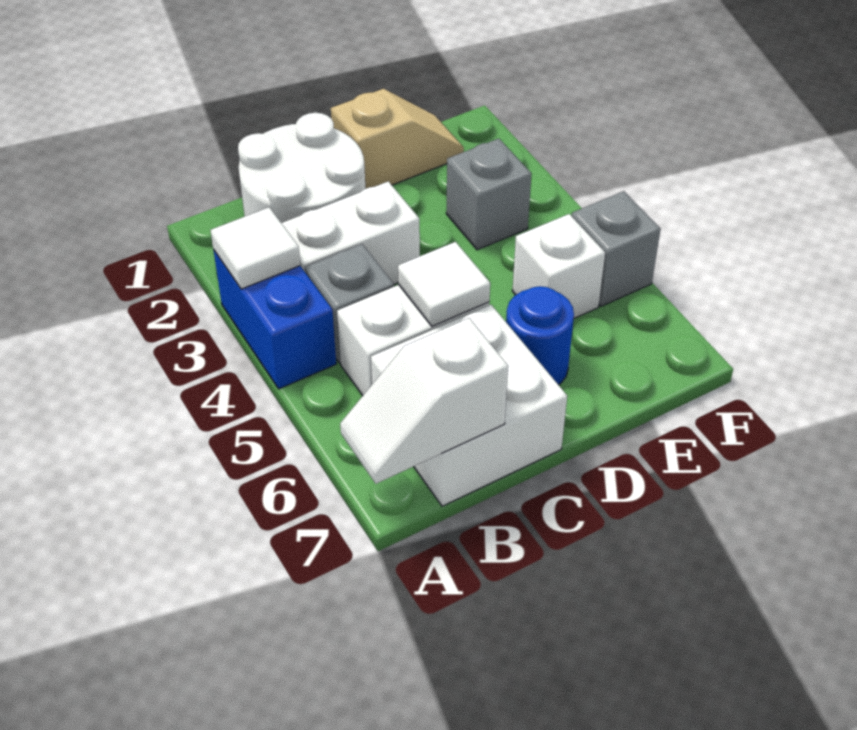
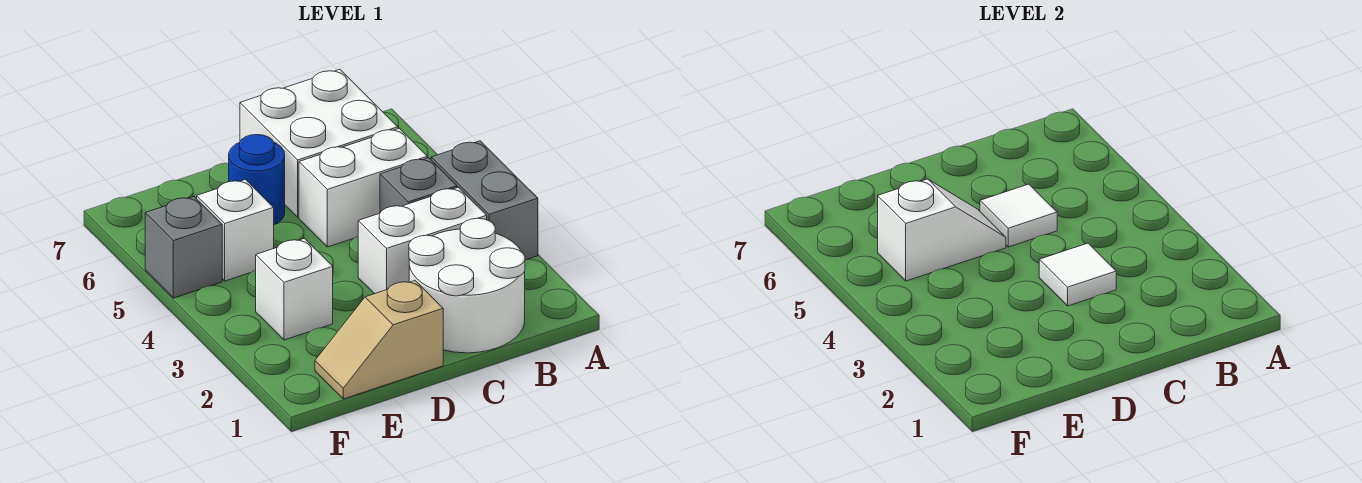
blue 1x2 brick [214,251,336,389] -> grey 1x2 brick [431,141,538,260]
white 1x1 tile [210,207,300,289] -> white 1x1 tile moved to [1039,243,1116,306]
white 1x2 slope [340,318,508,484] -> white 1x2 slope moved to [878,179,1006,281]
grey 1x1 brick [446,138,532,250] -> white 1x1 brick [256,238,333,340]

